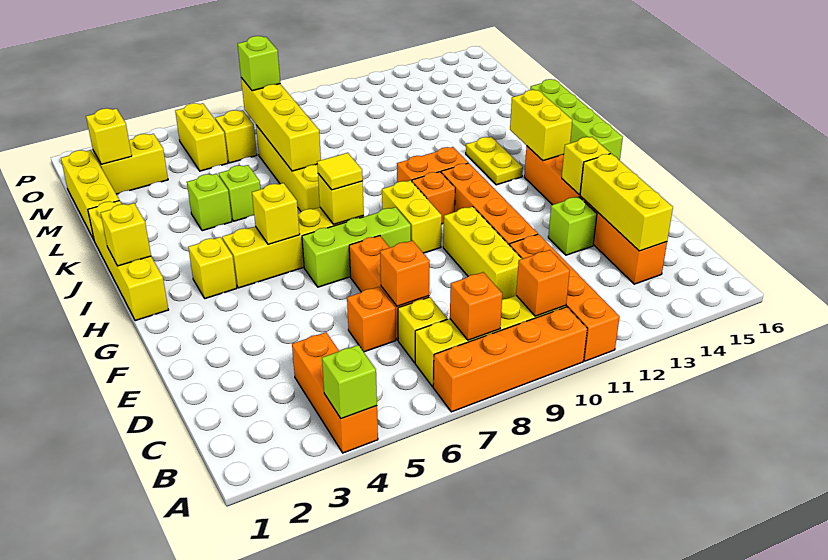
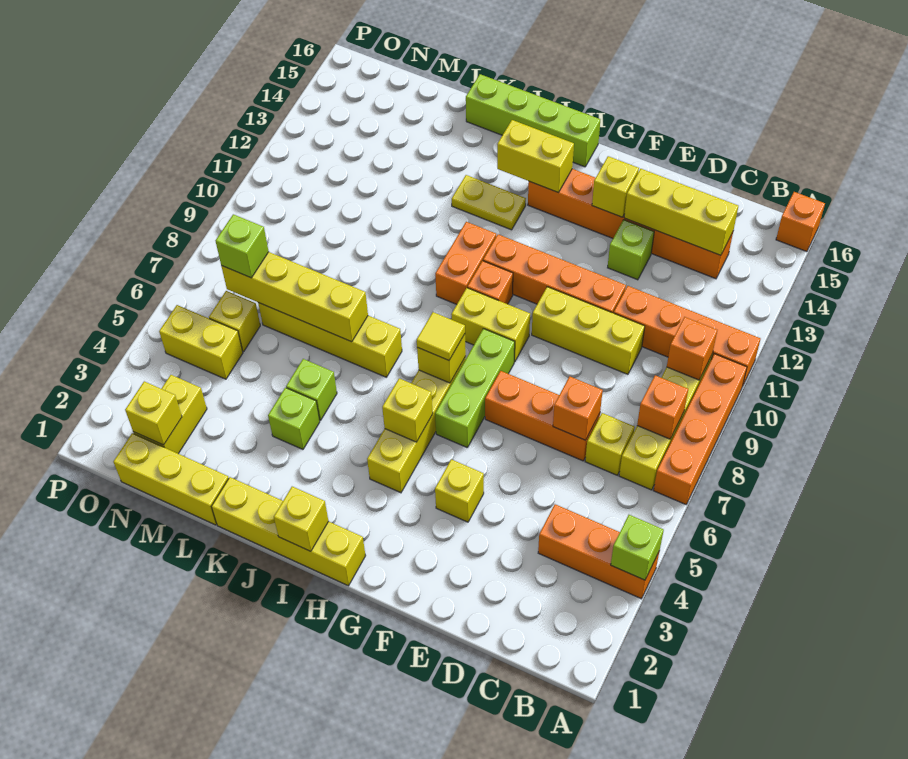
orange 1x1 brick [347,287,396,352] -> orange 1x1 brick moved to [776,192,825,252]
yellow 1x1 brick [188,237,237,299] -> yellow 1x1 brick moved to [435,459,484,522]

